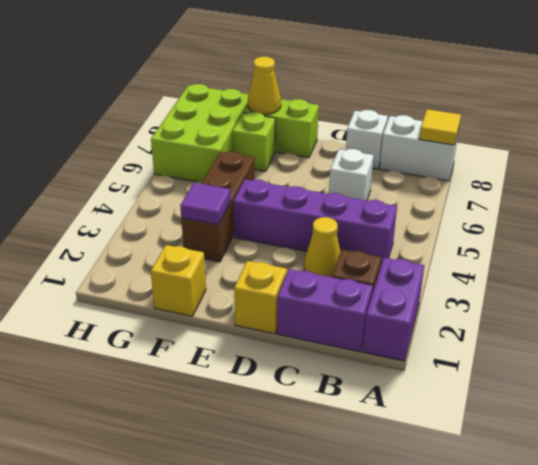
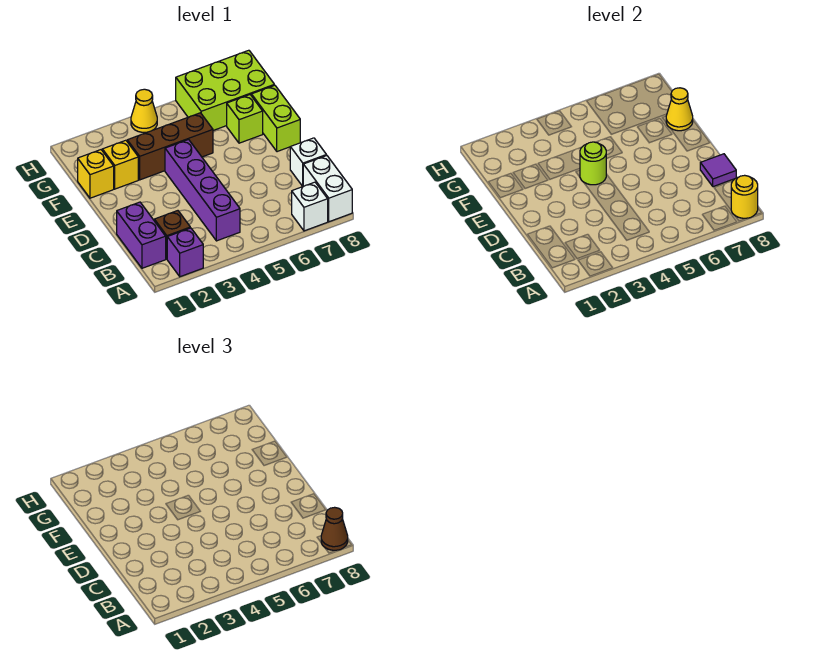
purple 1x2 brick [363,258,424,361] -> purple 1x1 brick [167,228,203,277]
yellow 1x1 tile [420,109,461,145] -> yellow 1x1 round brick [731,175,758,218]
none -> brown 1x1 cone [321,507,348,550]
yellow 1x1 cone [304,217,340,277] -> yellow 1x1 cone moved to [131,89,157,132]
white 1x1 brick [329,149,373,201] -> white 1x1 brick moved to [292,182,328,231]
yellow 1x1 brick [234,261,287,334] -> yellow 1x1 brick moved to [102,140,138,189]
none -> lime 1x1 round brick [580,142,606,185]
purple 1x1 tile [180,183,231,225] -> purple 1x1 tile moved to [700,154,736,187]

